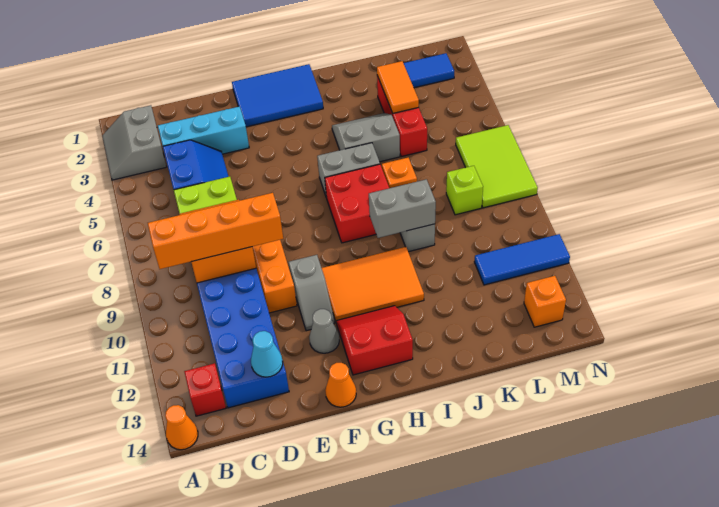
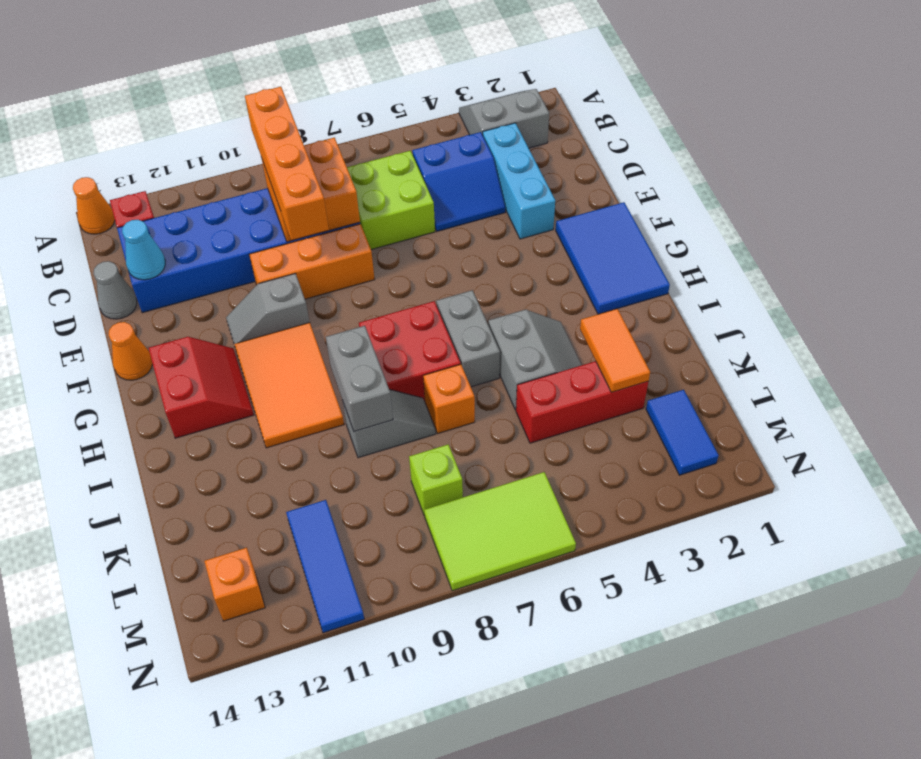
grey 1x1 cone [309,309,339,353] -> grey 1x1 cone moved to [94,261,137,319]
orange 1x2 tile [377,61,419,113] -> orange 1x2 tile turned to [580,309,650,392]

